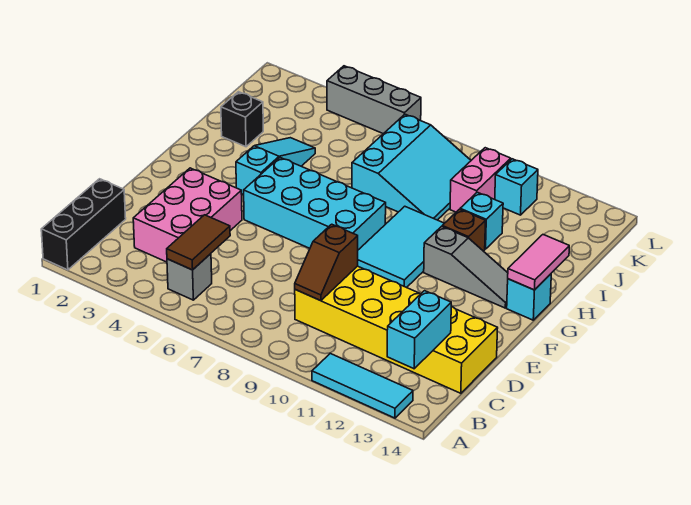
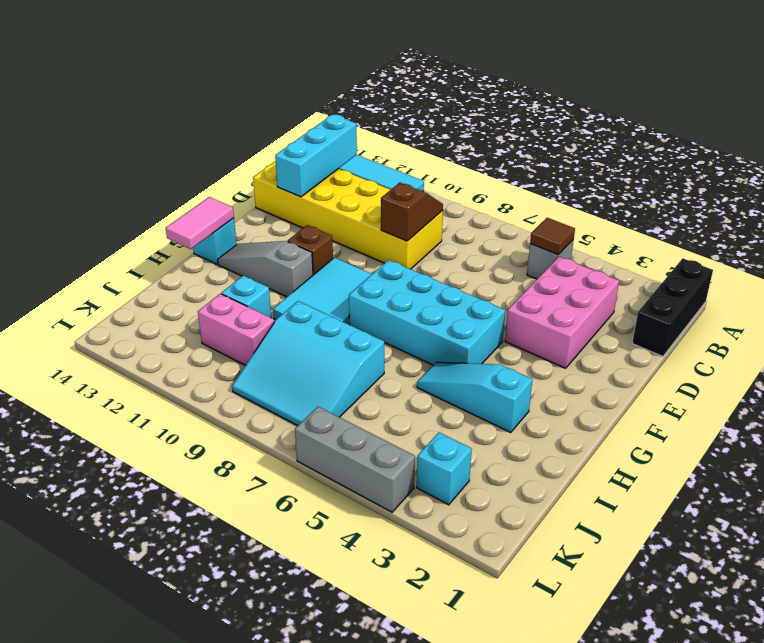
brown 1x2 tile [167,215,230,270] -> brown 1x1 tile [530,218,575,255]
cyan 1x2 brick [387,291,451,369] -> cyan 1x3 brick [275,114,357,197]
cyan 1x3 slope [236,138,315,195] -> cyan 1x3 slope turned to [417,362,532,432]
brown 1x1 brick [442,209,486,251] -> brown 1x1 brick moved to [288,225,333,275]
black 1x1 brick [221,92,263,147] -> none
cyan 3x3 slope [352,114,471,220] -> cyan 3x3 slope turned to [232,301,384,426]
pink 1x2 brick [450,148,511,212] -> pink 1x2 brick turned to [198,294,274,365]
cyan 1x1 brick [495,159,538,215] -> cyan 1x1 brick moved to [417,432,472,505]

